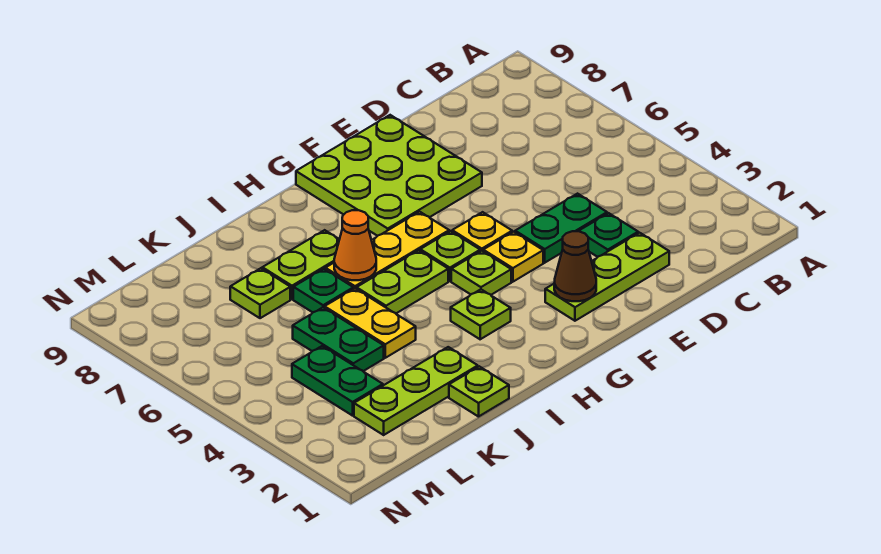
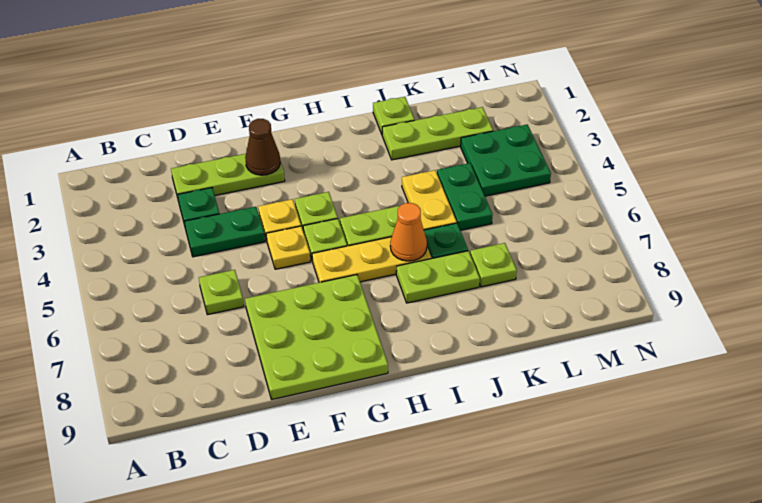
lime 1x1 plate [451,289,511,339] -> lime 1x1 plate moved to [199,270,244,315]
green 1x2 plate [292,346,383,416] -> green 2x2 plate [461,125,551,196]

